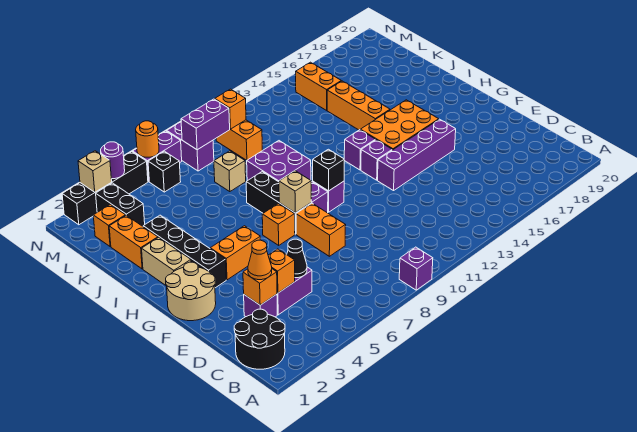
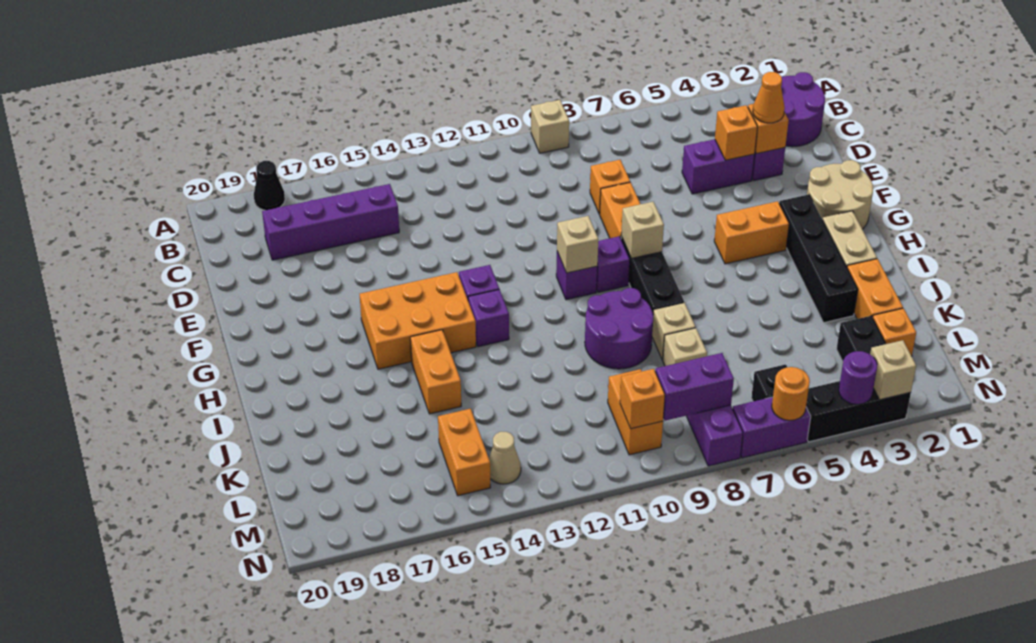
purple 1x1 brick [399,247,433,290] -> tan 1x1 brick [531,100,569,153]
black 2x2 round brick [234,309,285,369] -> purple 2x2 round brick [781,72,825,147]
black 1x1 cone [287,239,307,278] -> black 1x1 cone moved to [254,161,285,210]
purple 1x4 brick [378,119,456,191] -> purple 1x4 brick moved to [262,184,399,260]
orange 1x1 brick [262,204,295,245] -> orange 1x1 brick moved to [590,160,630,214]
black 1x1 brick [313,149,344,191] -> tan 1x1 brick [557,216,598,273]
purple 2x2 brick [247,141,311,182] -> purple 2x2 round brick [585,288,653,369]
orange 1x3 brick [327,81,390,130] -> orange 1x2 brick [410,330,461,414]
none -> tan 1x1 brick [652,303,695,360]
none -> tan 1x1 cone [489,432,521,484]
black 1x4 brick [62,152,148,225] -> black 1x3 brick [806,381,911,442]

